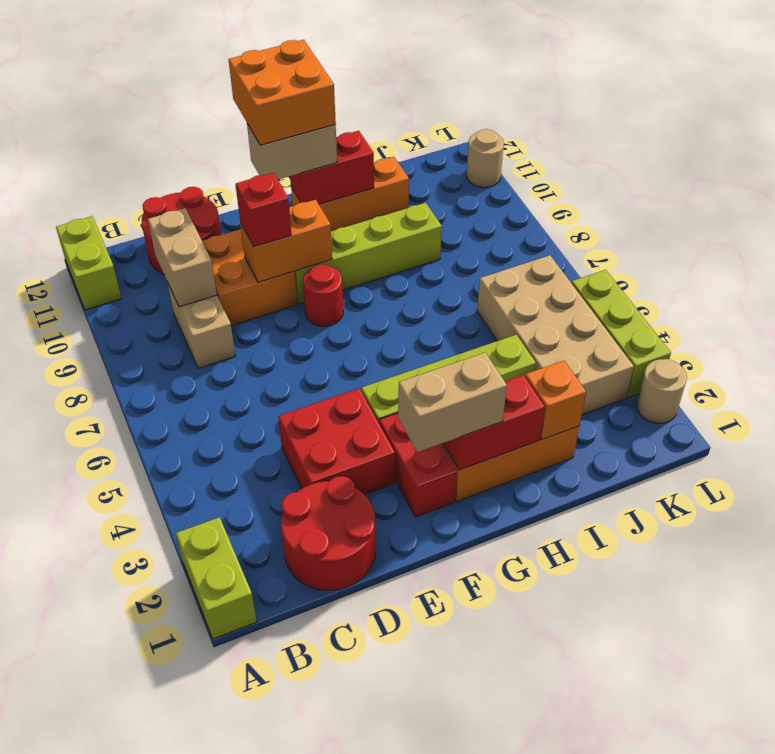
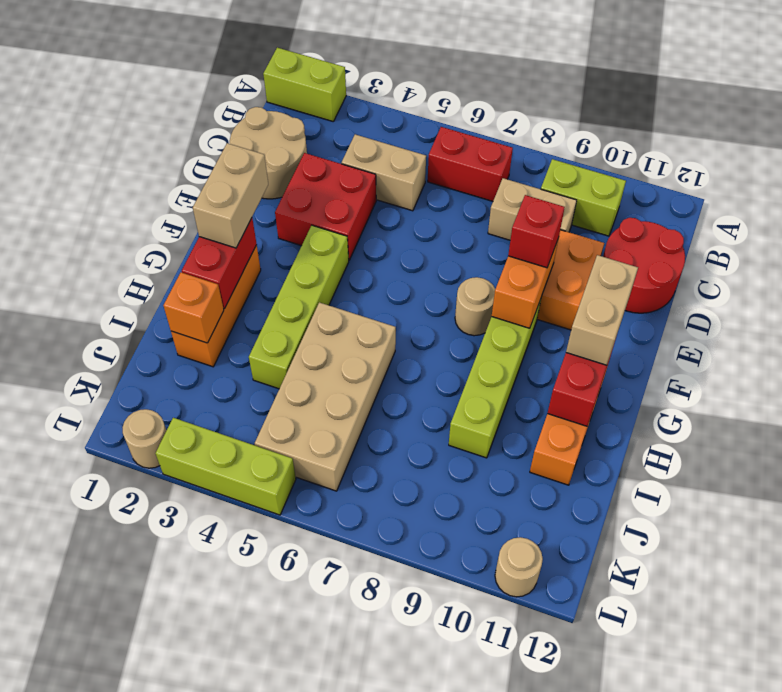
lime 1x2 brick [56,216,121,310] -> lime 1x2 brick moved to [541,159,626,236]
red 2x2 round brick [281,476,376,590] -> tan 2x2 round brick [230,107,307,199]
tan 1x2 brick [148,208,217,307] -> tan 1x2 brick moved to [341,134,426,211]
red 1x2 brick [379,413,457,517] -> red 1x2 brick moved to [428,127,513,201]
red 1x1 round brick [303,264,343,326] -> tan 1x1 round brick [455,277,495,336]
orange 2x2 brick [229,40,336,145] -> none
tan 2x4 brick [477,255,634,415] -> tan 2x4 brick turned to [255,302,396,491]

